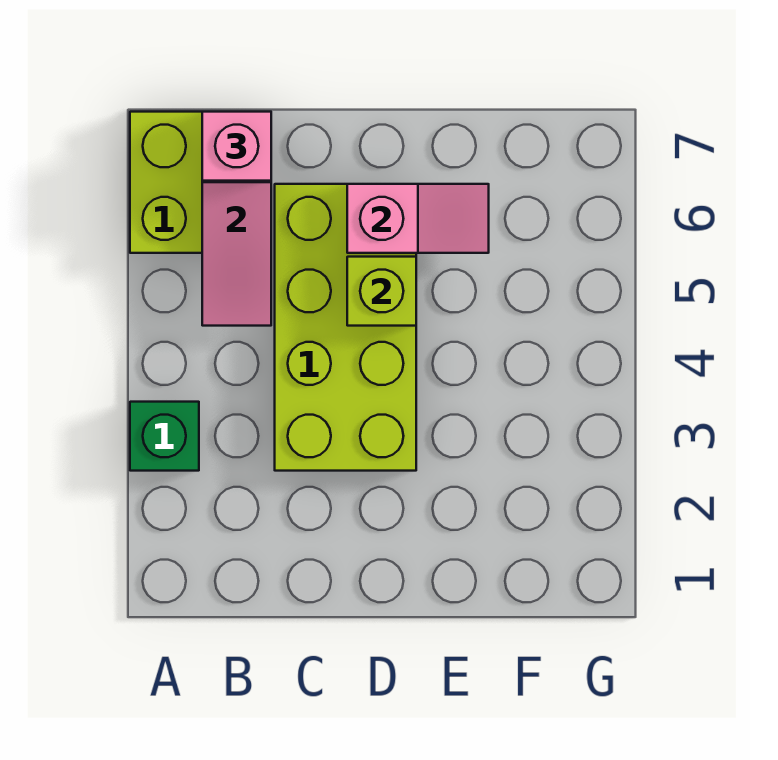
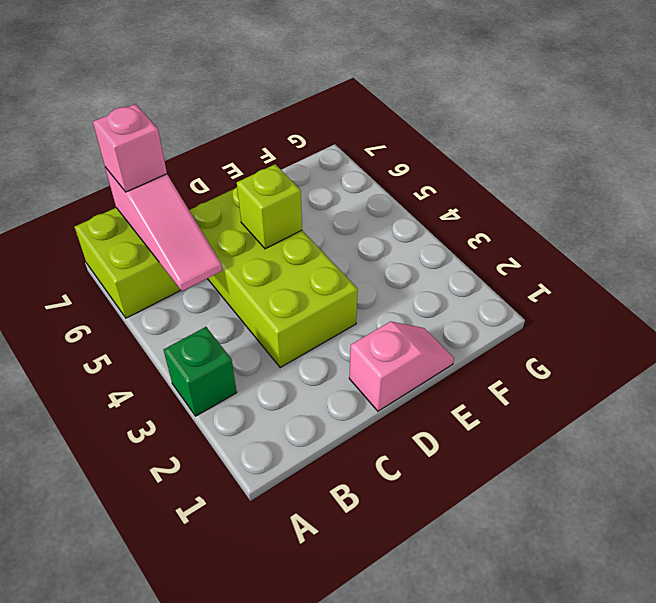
pink 1x2 slope [347,184,489,253] -> pink 1x2 slope moved to [349,321,454,411]

